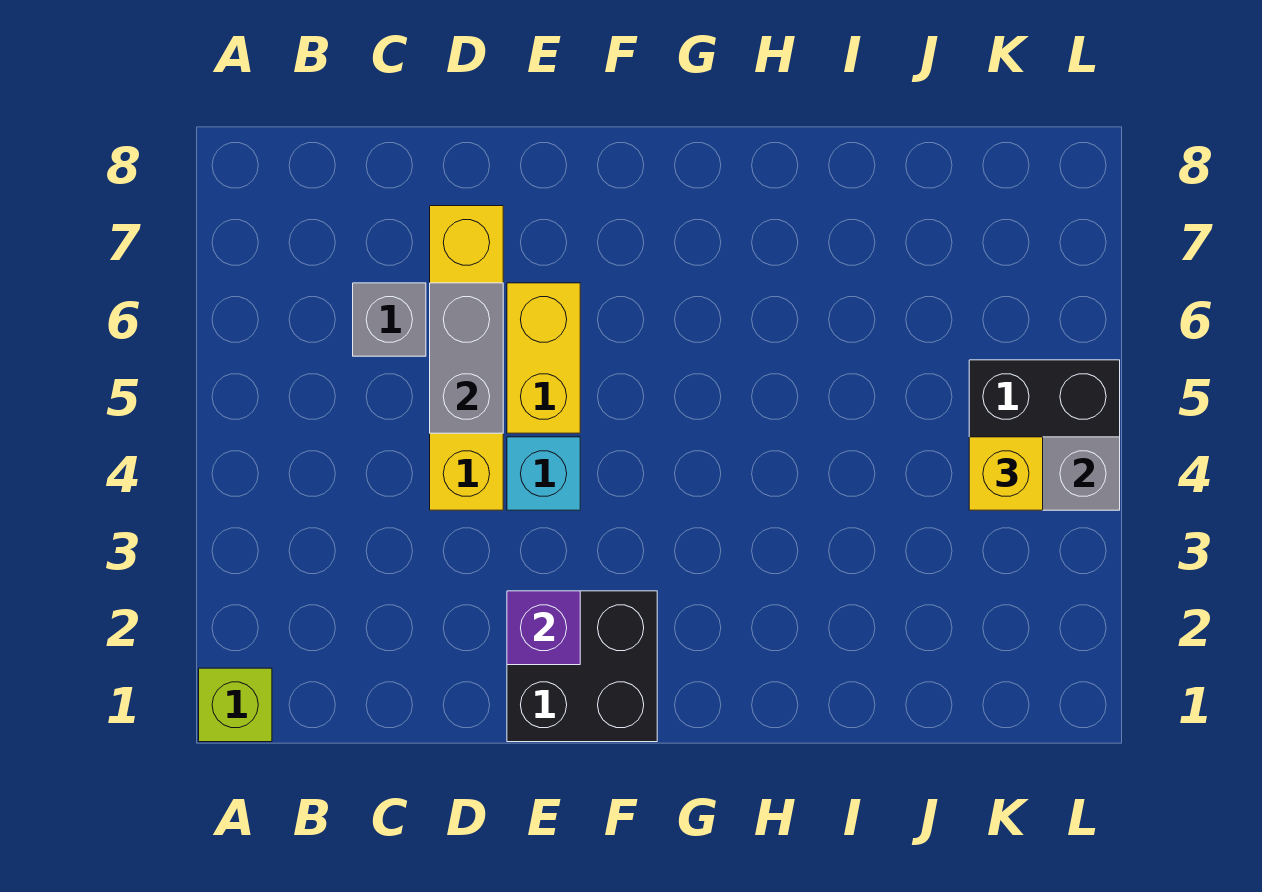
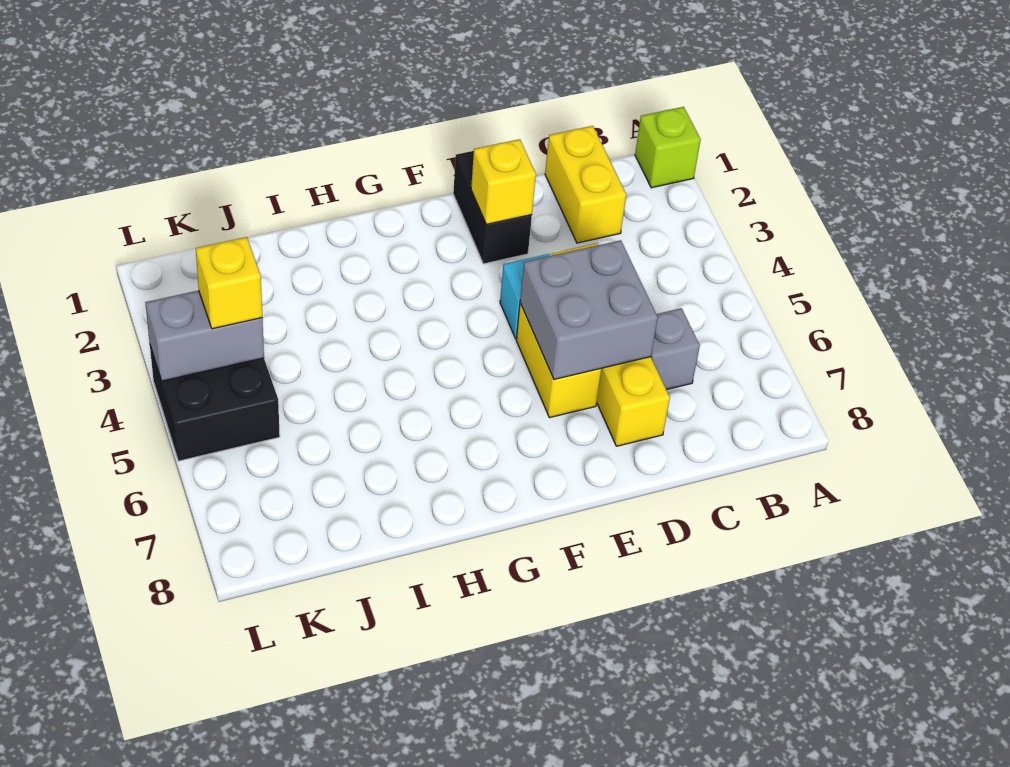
none -> yellow 1x2 brick [545,126,626,243]
grey 1x2 brick [430,283,503,433] -> grey 2x2 brick [520,240,658,380]
black 2x2 brick [507,591,657,742] -> black 1x2 brick [453,151,532,264]
purple 1x1 brick [507,591,580,665] -> yellow 1x1 brick [471,139,536,224]

